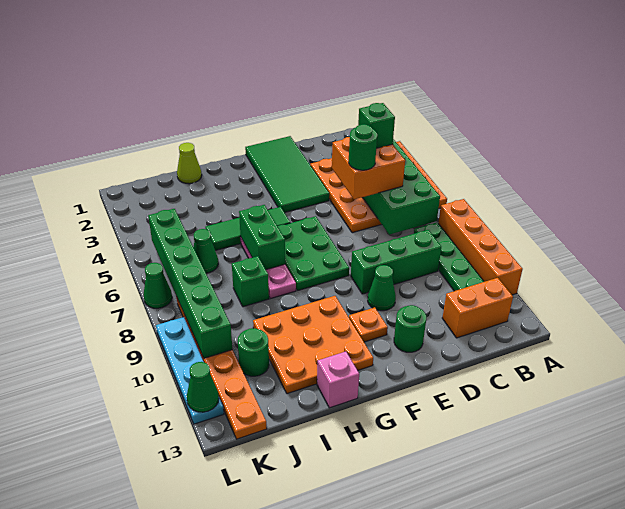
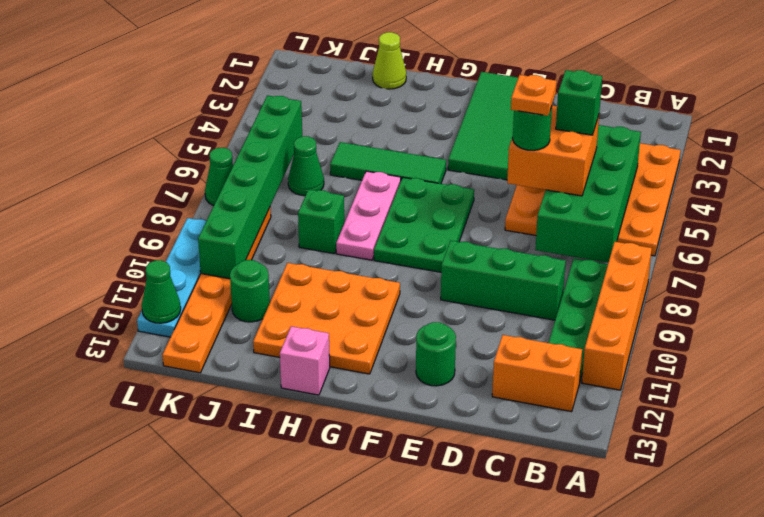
green 1x1 cone [368,265,396,311] -> none
orange 1x1 plate [349,307,388,342] -> orange 1x1 plate moved to [511,75,557,116]
green 1x2 brick [239,205,285,269] -> none

